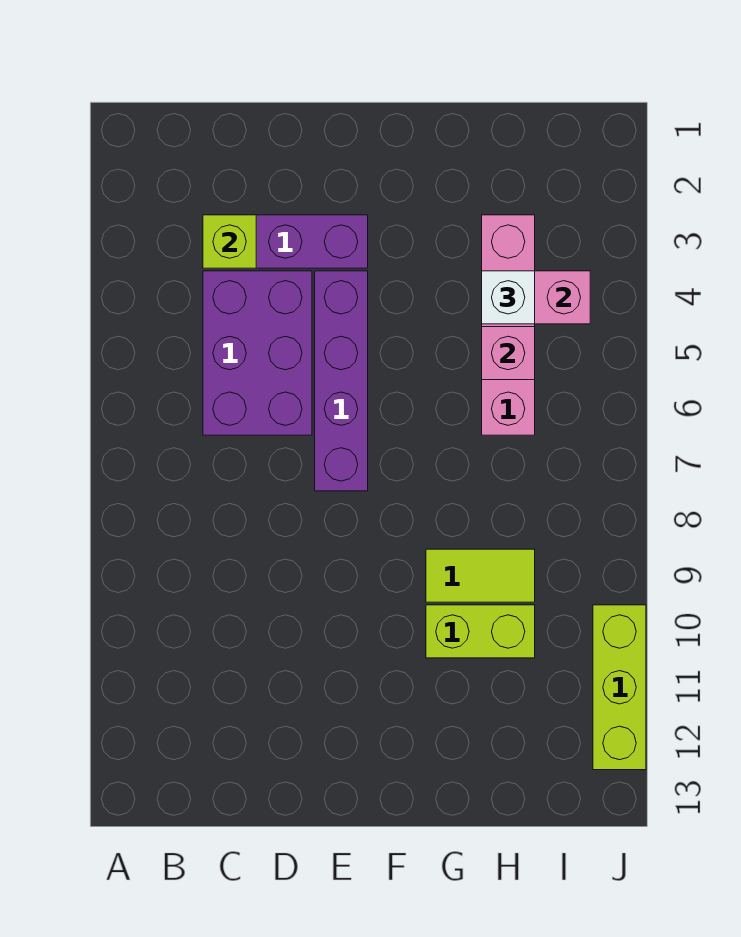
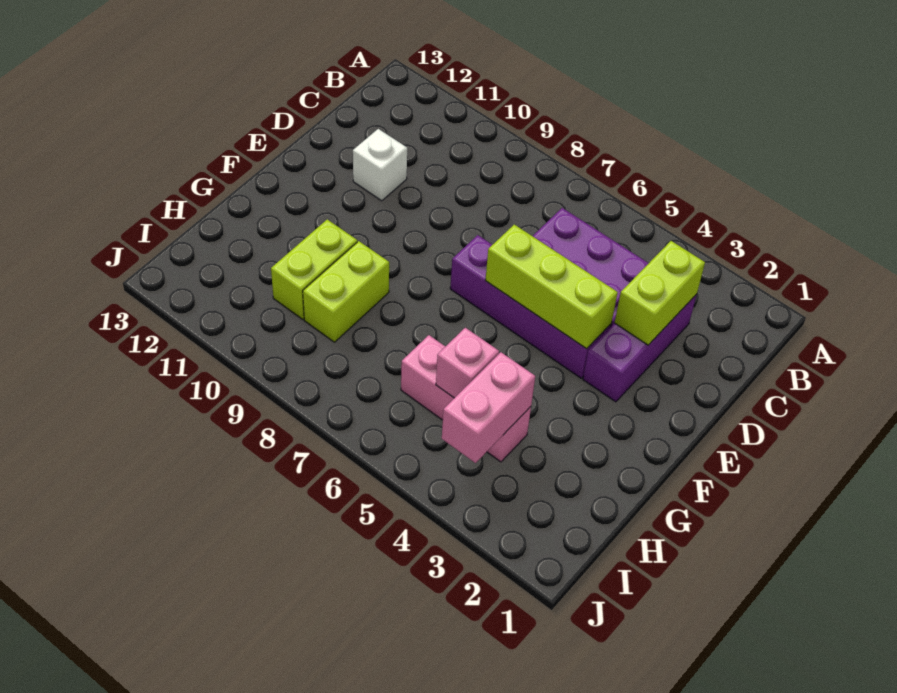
lime 1x1 brick [203,215,256,268] -> lime 1x2 brick [615,241,705,345]
lime 1x2 tile [426,549,535,602] -> lime 1x2 brick [303,241,389,342]
pink 1x4 brick [482,215,535,435] -> pink 1x3 brick [401,335,531,462]
white 1x1 brick [482,271,535,324] -> white 1x1 brick moved to [353,129,407,201]
lime 1x3 brick [593,605,646,770] -> lime 1x3 brick moved to [485,225,618,349]

